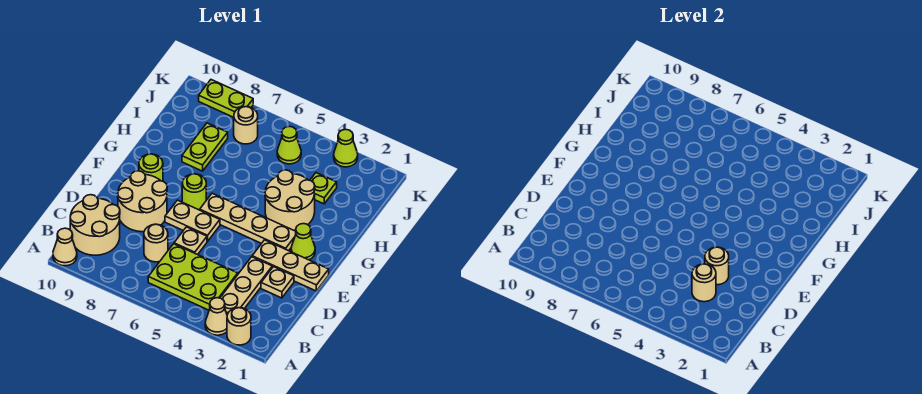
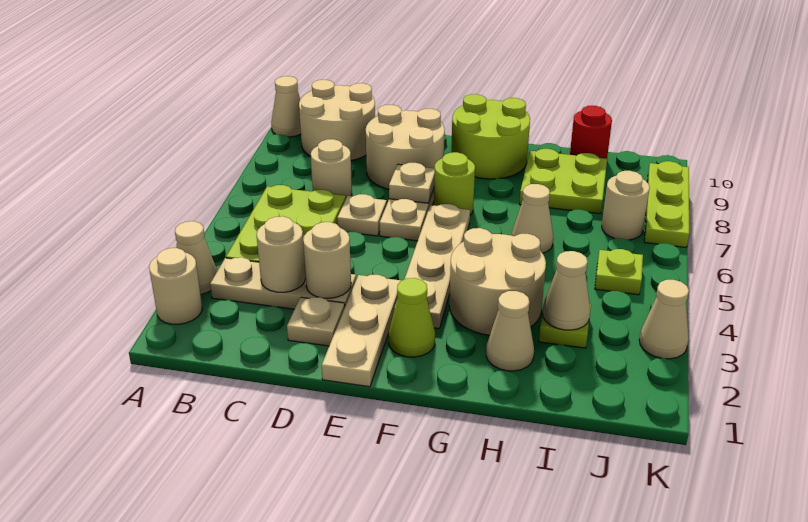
none -> tan 1x1 plate [389,163,435,203]
lime 1x1 round brick [139,154,163,181] -> lime 2x2 round brick [451,94,530,179]
none -> tan 1x1 cone [486,291,534,371]
none -> tan 1x1 cone [512,184,553,253]
lime 1x2 plate [182,123,228,171] -> lime 2x2 plate [519,149,607,214]
none -> tan 1x1 cone [543,251,590,330]
none -> red 1x1 round brick [570,106,612,159]
lime 1x1 cone [277,126,301,164] -> lime 1x1 plate [595,249,643,295]
lime 1x1 cone [334,129,358,167] -> tan 1x1 cone [639,280,689,359]
lime 1x2 plate [199,80,253,117] -> lime 1x3 plate [644,161,689,247]

